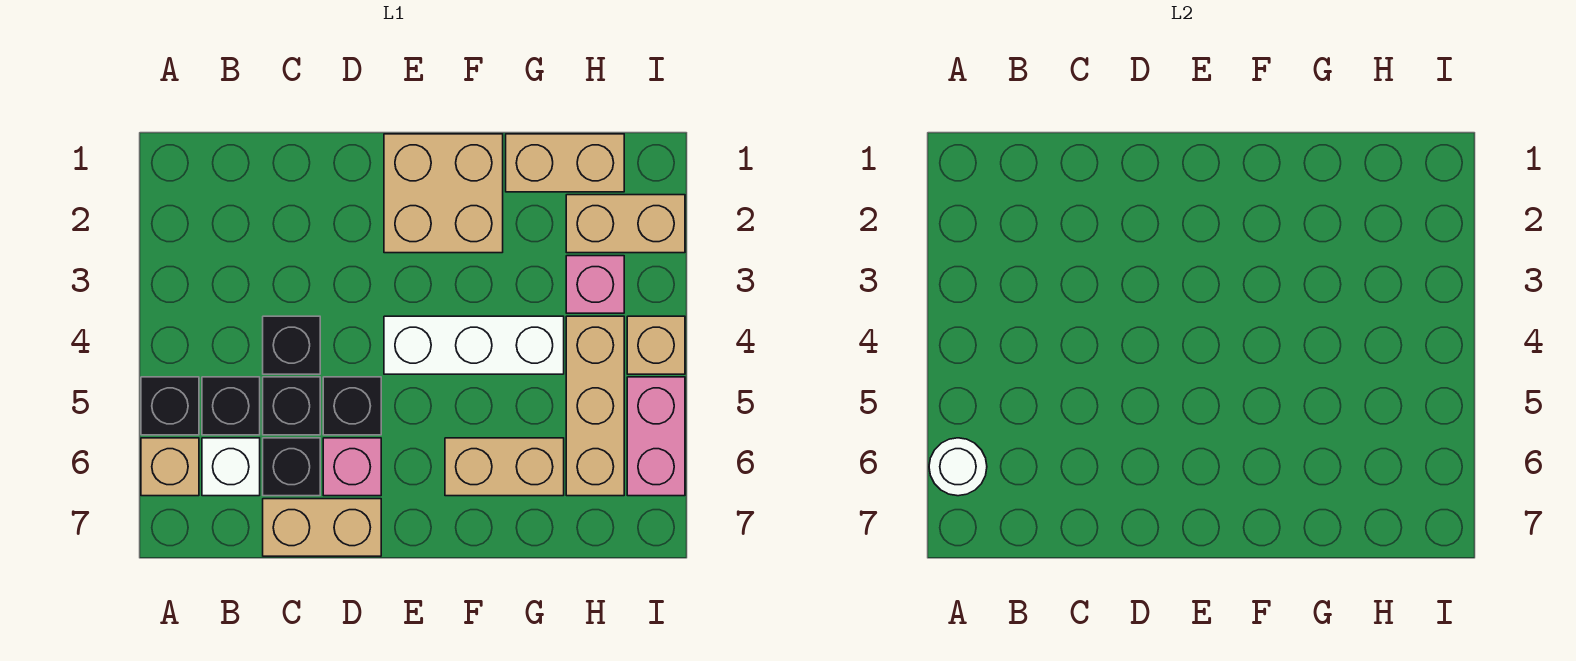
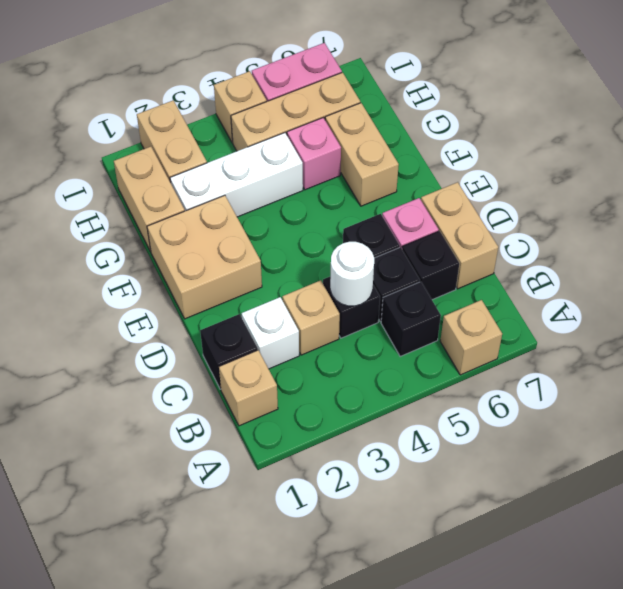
black 1x1 brick [141,377,199,435] -> black 1x1 brick moved to [200,314,258,389]
white 1x1 round brick [929,438,987,496] -> white 1x1 round brick moved to [330,242,374,306]
none -> tan 1x1 brick [219,350,278,426]
white 1x1 brick [202,438,260,496] -> white 1x1 brick moved to [242,297,299,369]
none -> tan 1x1 brick [282,280,340,355]
white 1x3 brick [384,316,564,374] -> white 1x3 brick turned to [170,133,303,217]
pink 1x1 brick [566,256,624,313] -> pink 1x1 brick moved to [287,118,341,190]

